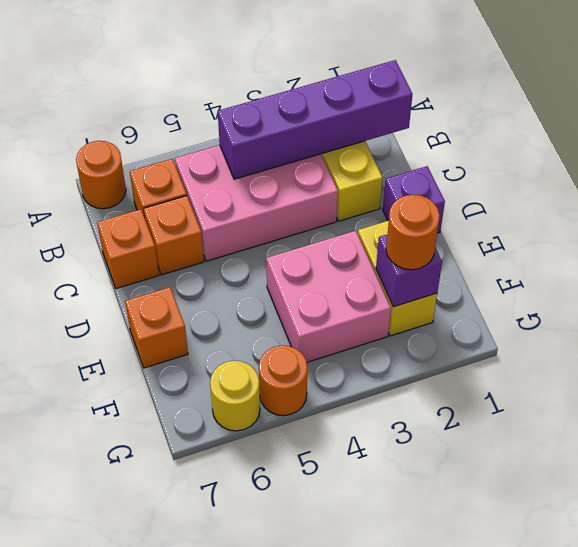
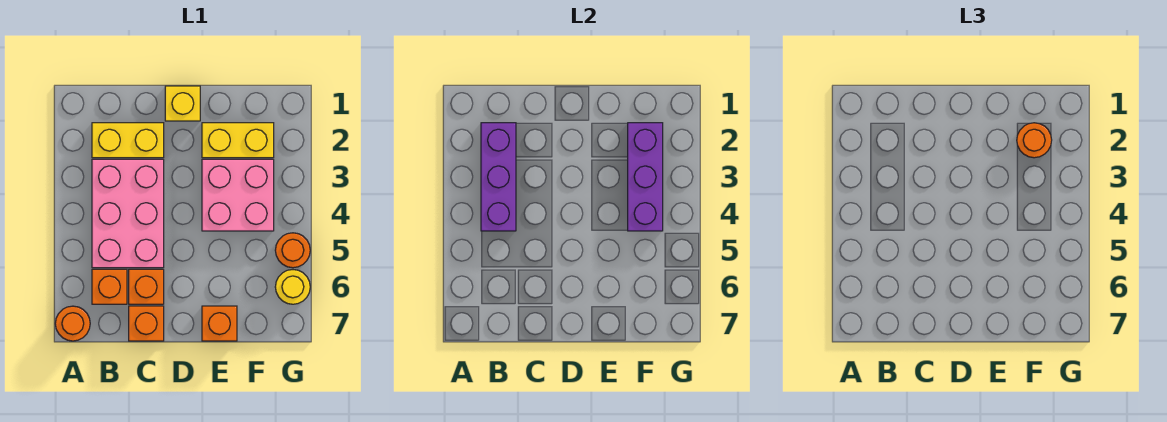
purple 1x4 brick [218,60,413,179] -> purple 1x3 brick [481,123,516,231]
purple 1x1 brick [383,166,445,233] -> yellow 1x1 brick [165,86,200,121]
purple 1x1 brick [376,235,442,307] -> purple 1x3 brick [628,123,663,231]

